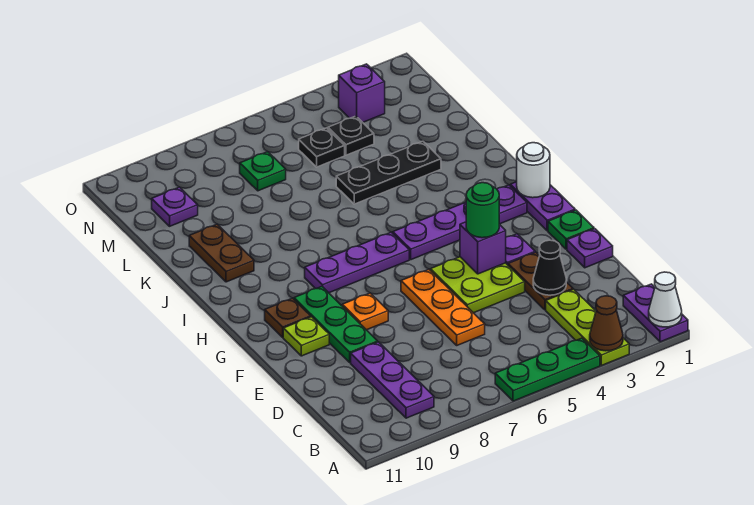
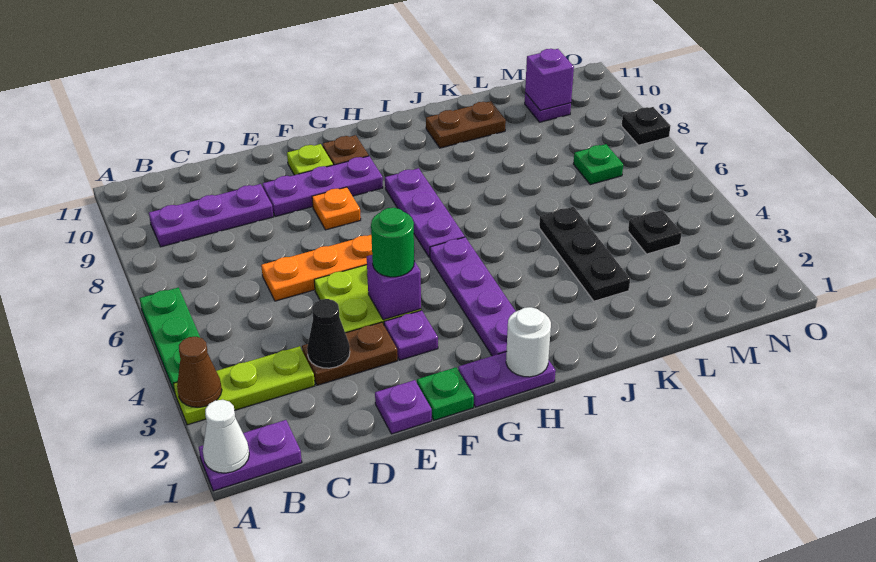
green 1x3 plate [294,287,378,362] -> purple 1x3 plate [263,156,383,216]
black 1x1 plate [299,128,345,167] -> black 1x1 plate moved to [622,107,670,145]
purple 1x1 brick [339,64,385,122] -> purple 1x1 brick moved to [525,49,574,111]

